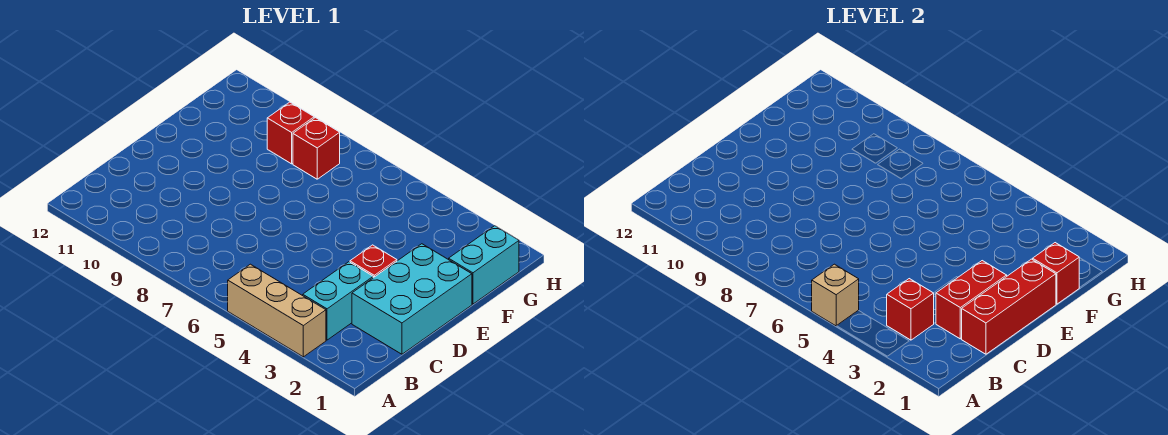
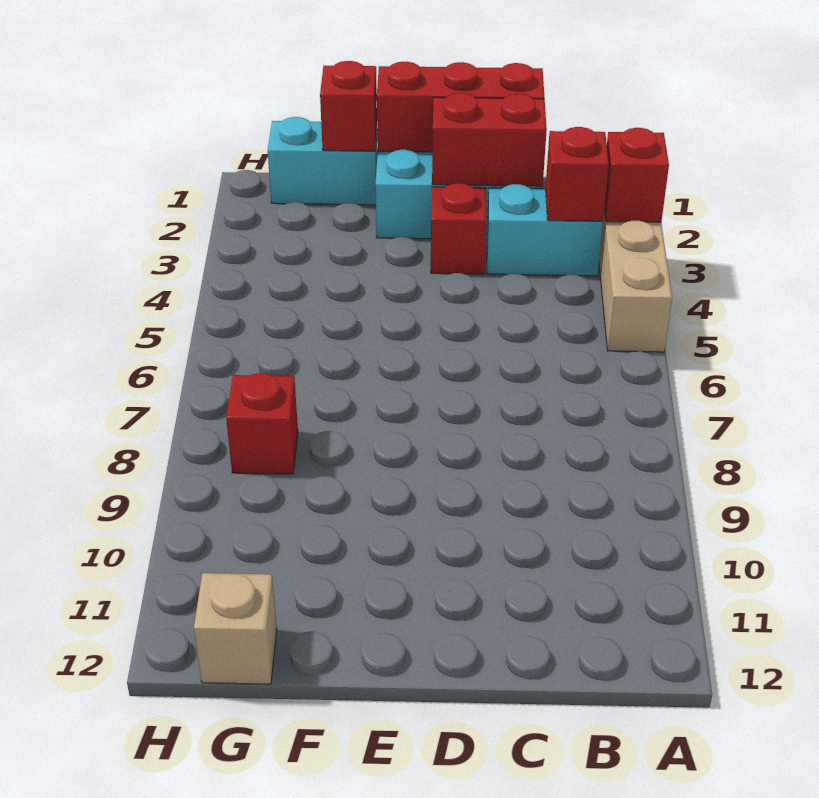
tan 1x1 brick [812,264,859,326] -> tan 1x1 brick moved to [194,573,277,684]
red 1x1 brick [267,102,314,164] -> red 1x1 brick moved to [604,128,669,222]

